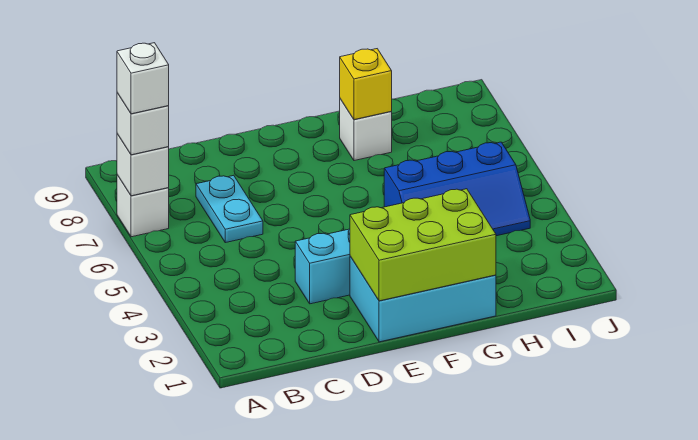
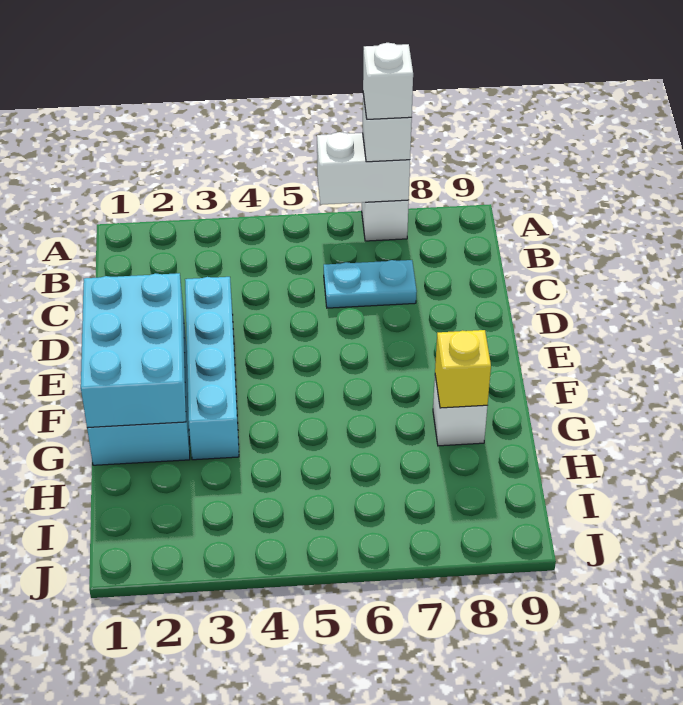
white 1x1 brick [117,134,169,196] -> white 1x2 brick [317,132,410,205]
lime 2x3 brick [350,189,496,301] -> cyan 2x3 brick [81,273,186,428]
blue 2x3 slope [384,142,530,236] -> none

